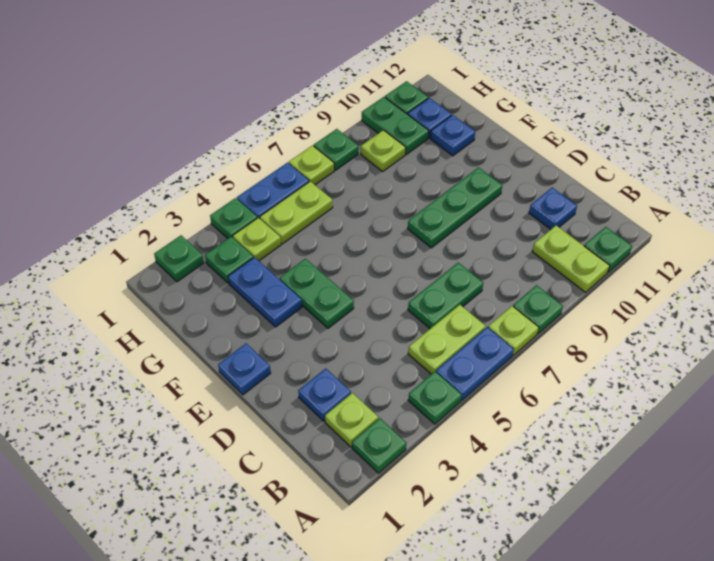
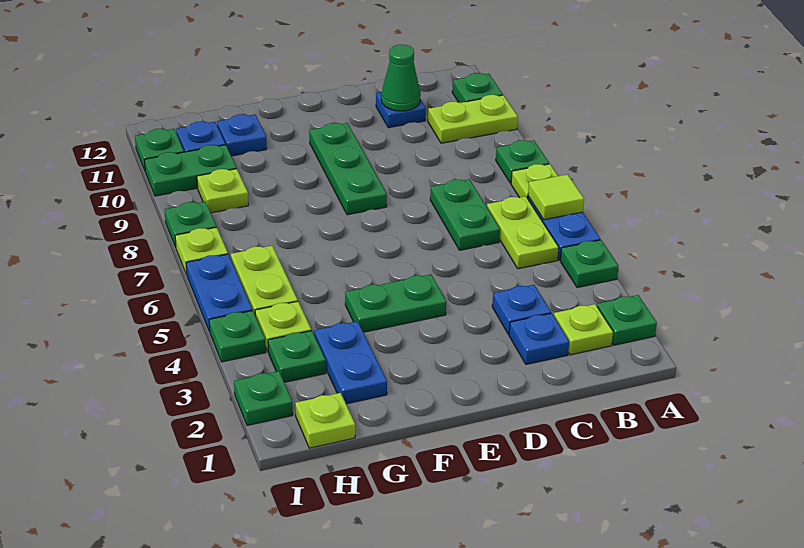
none -> lime 1x1 tile [528,174,584,220]
none -> green 1x1 cone [381,45,421,111]
blue 1x1 plate [218,343,271,395] -> blue 1x1 plate moved to [492,285,551,334]
blue 1x2 plate [228,257,302,327] -> blue 1x2 plate turned to [314,321,387,404]
none -> lime 1x1 plate [295,393,355,448]

